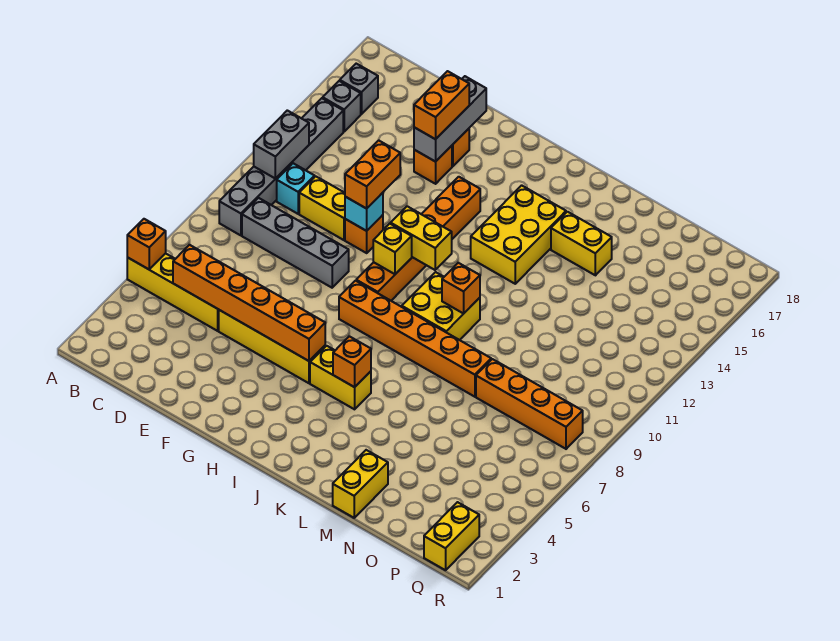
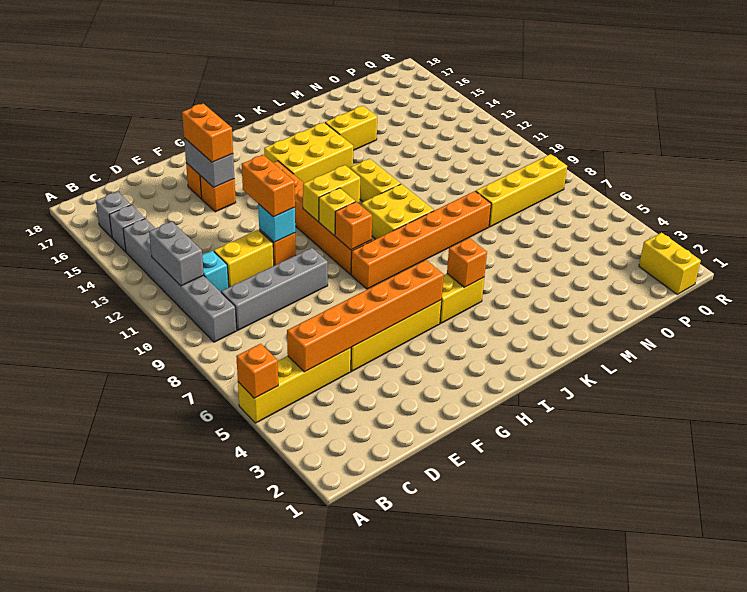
grey 1x3 brick [414,76,486,162] -> grey 1x2 brick [184,138,234,187]
yellow 2x3 brick [471,185,566,284] -> yellow 2x3 brick turned to [264,123,353,183]
orange 1x1 brick [442,263,480,314] -> orange 1x1 brick moved to [335,202,372,250]
yellow 1x2 brick [333,450,388,518] -> yellow 1x2 brick moved to [350,159,401,202]
orange 1x4 brick [476,359,583,449] -> yellow 1x4 brick [476,154,567,227]

